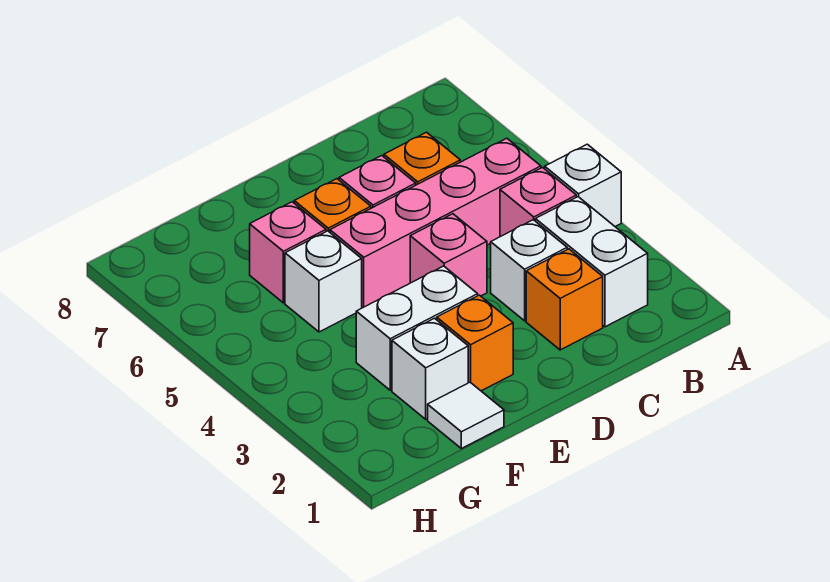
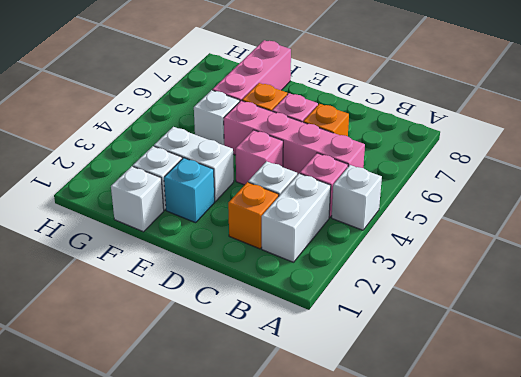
orange 1x1 brick [437,295,513,391] -> cyan 1x1 brick [164,158,215,223]
white 1x1 tile [428,382,504,449] -> white 1x1 brick [111,166,164,232]
pink 1x1 brick [250,202,326,303] -> pink 1x3 brick [212,40,291,101]

